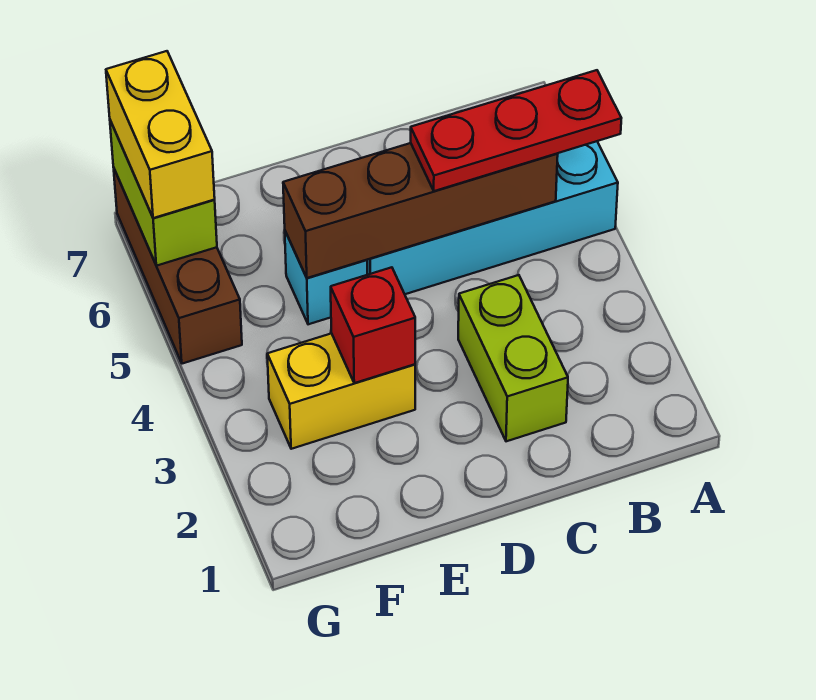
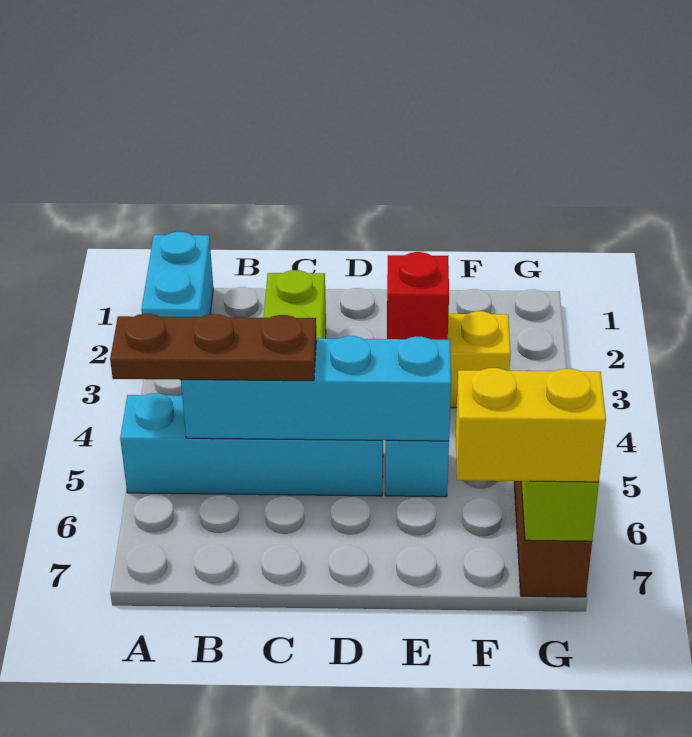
none -> cyan 1x2 brick [141,232,213,317]
red 1x3 plate [411,70,621,191] -> brown 1x3 plate [110,314,317,381]
brown 1x4 brick [283,143,558,278] -> cyan 1x4 brick [181,336,451,441]
yellow 1x2 brick [106,51,215,218] -> yellow 1x2 brick turned to [456,368,606,482]

